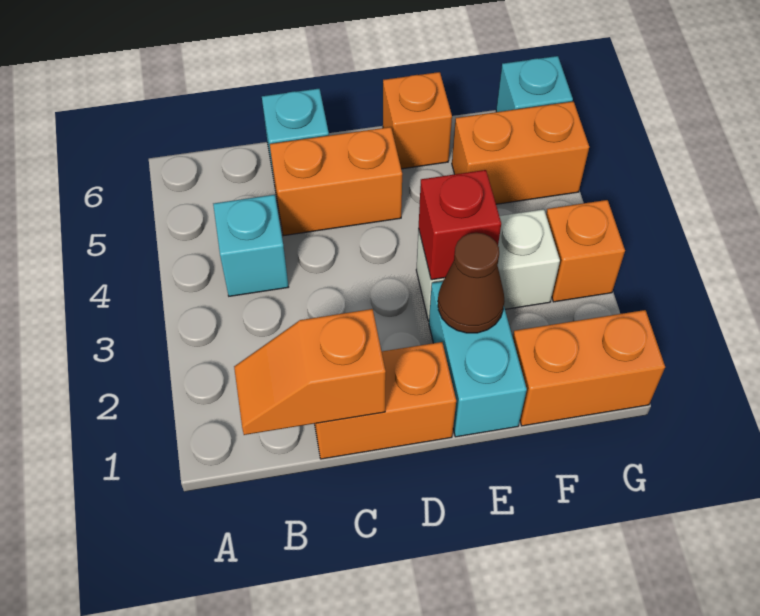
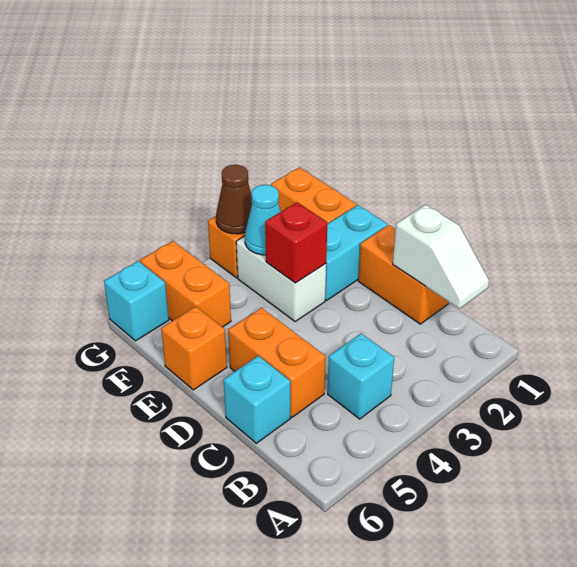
orange 1x2 slope [234,309,386,435] -> white 1x2 slope [393,205,489,309]
brown 1x1 cone [438,233,505,333] -> brown 1x1 cone moved to [216,165,252,234]
none -> cyan 1x1 cone [245,185,281,255]

